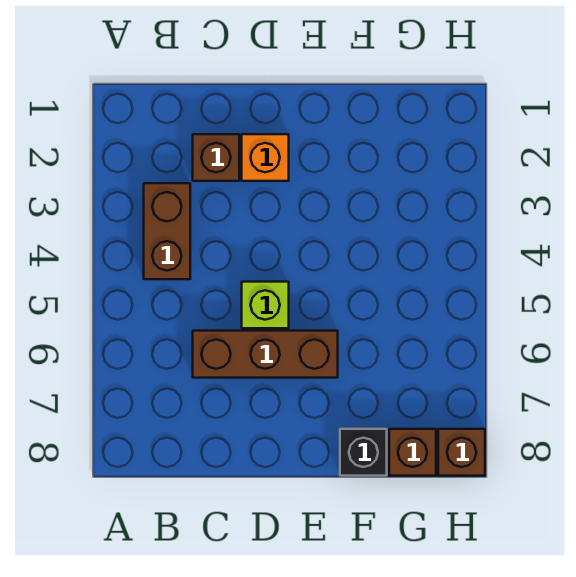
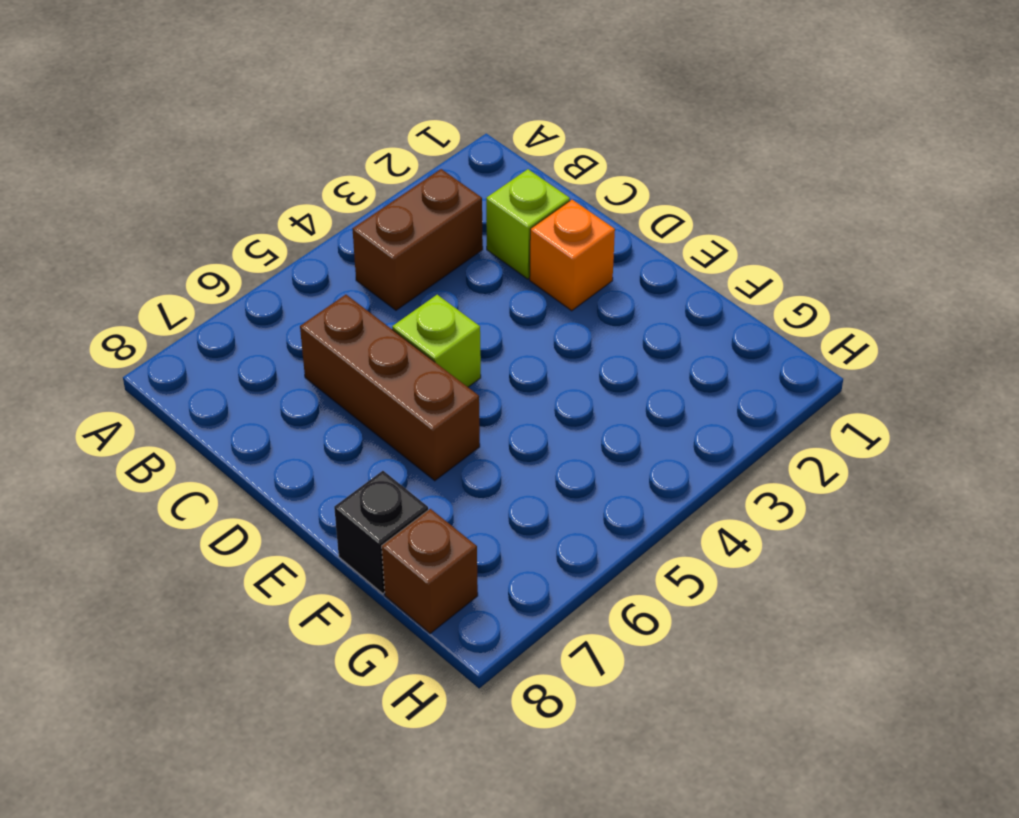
brown 1x1 brick [193,134,239,181] -> lime 1x1 brick [486,169,570,279]
brown 1x1 brick [438,429,485,476] -> none

